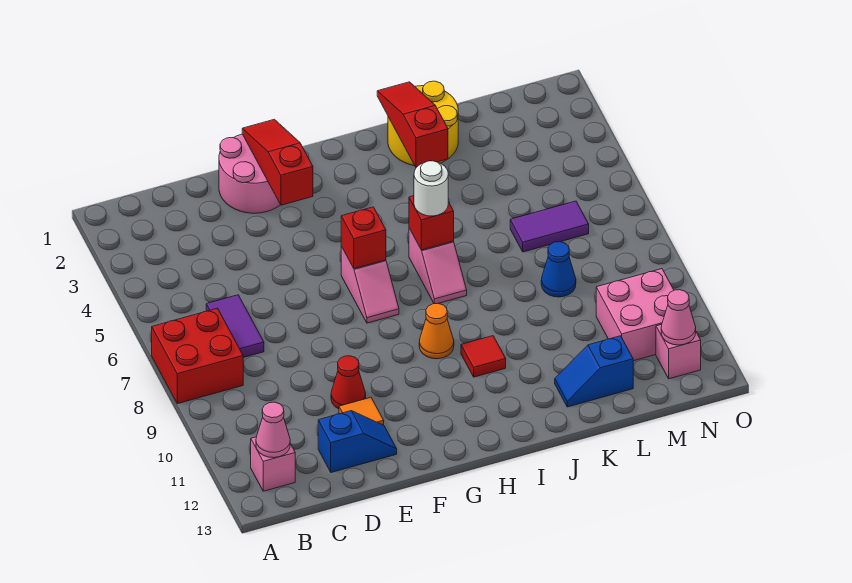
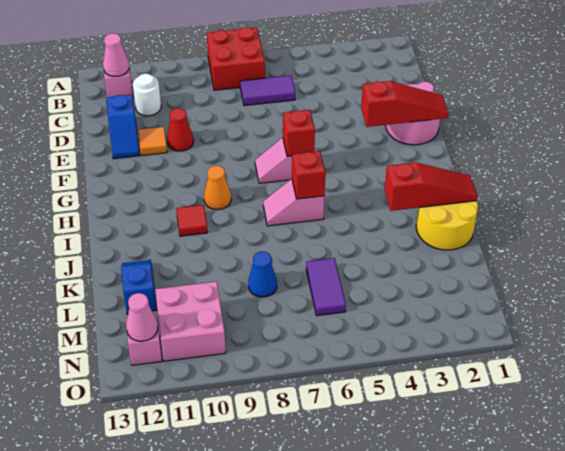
white 1x1 round brick [414,161,448,216] -> white 1x1 round brick moved to [133,74,161,116]

